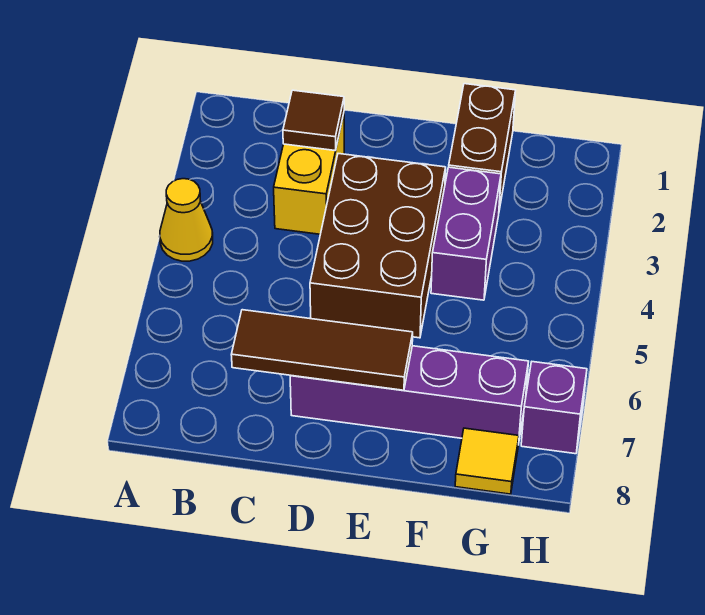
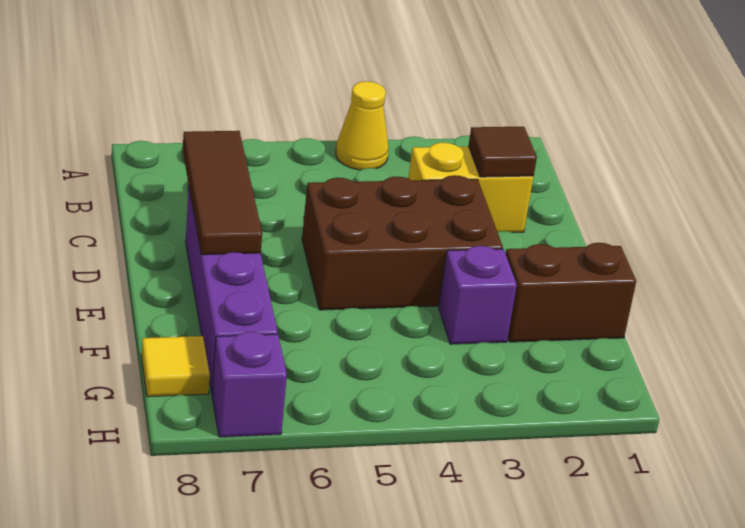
purple 1x2 brick [431,167,501,300] -> purple 1x1 brick [439,246,517,344]

